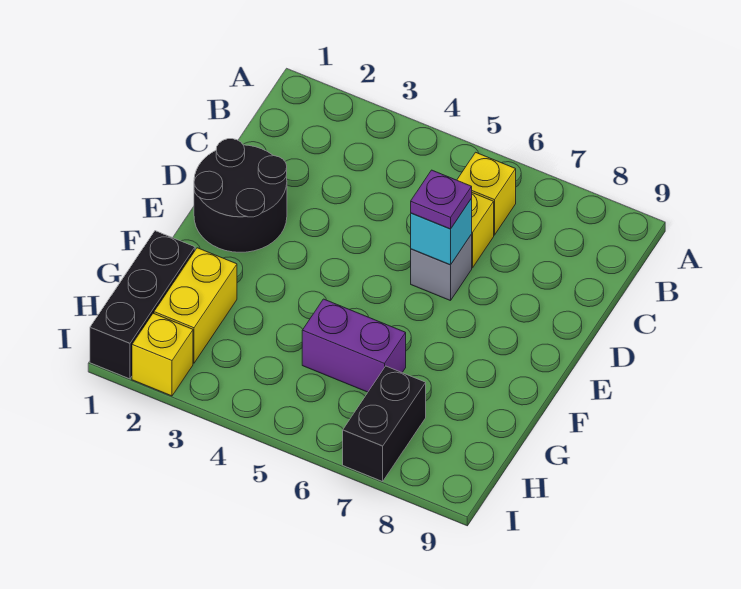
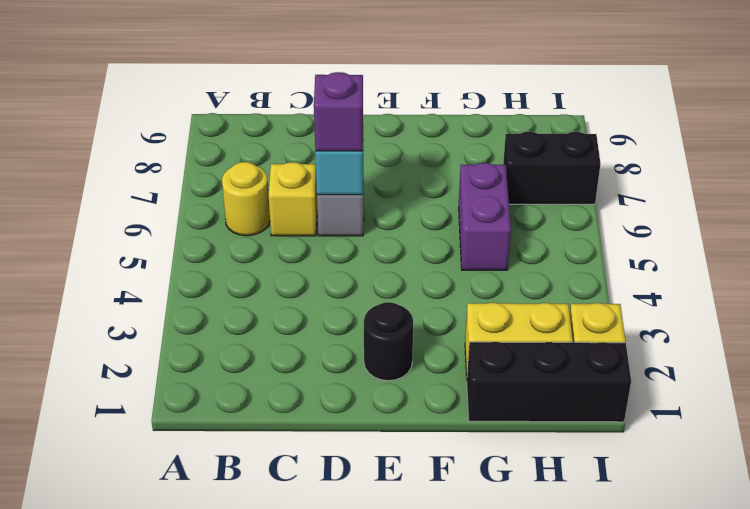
yellow 1x1 brick [457,152,516,235] -> yellow 1x1 round brick [222,162,270,236]
black 2x2 round brick [194,139,287,252] -> black 1x1 round brick [364,302,413,381]
purple 1x1 plate [411,170,472,229] -> purple 1x1 brick [314,72,363,151]

